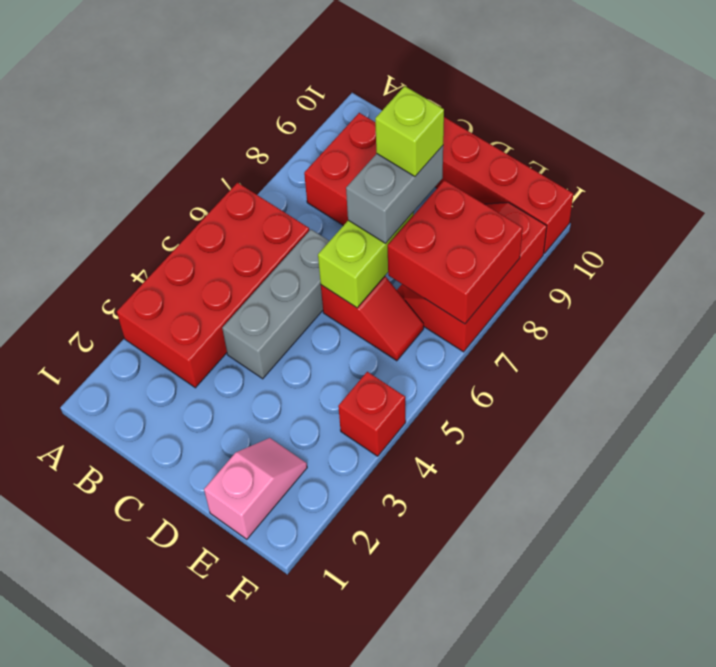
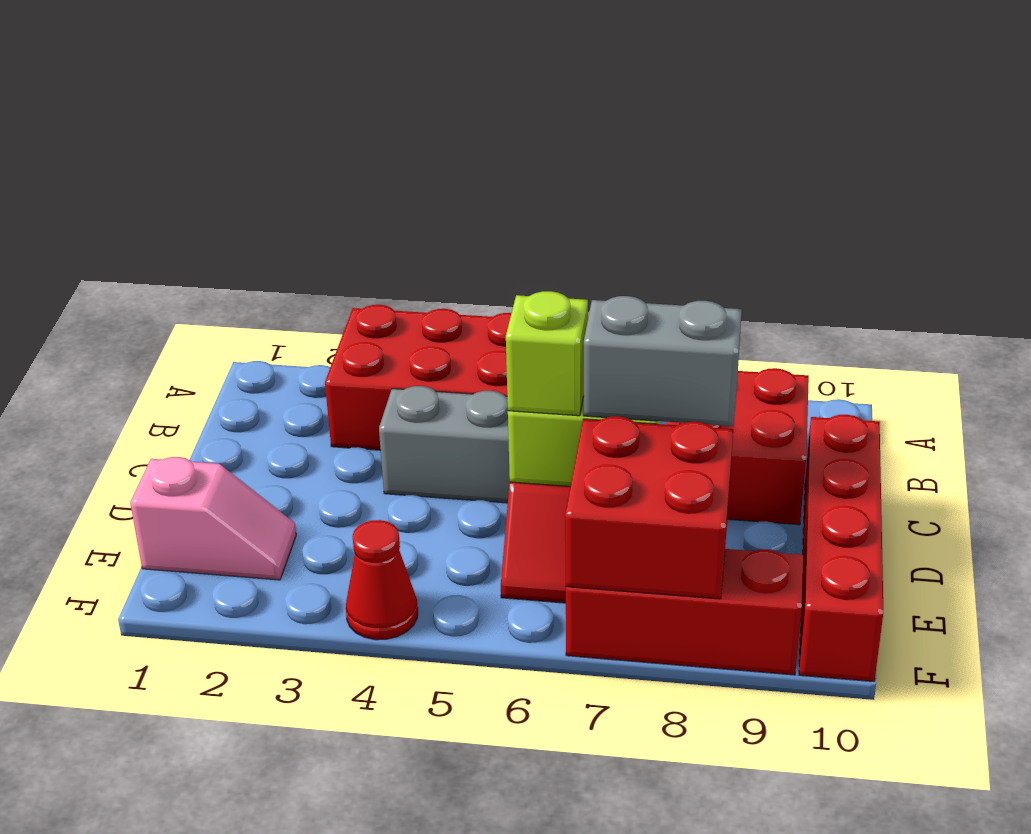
lime 1x1 brick [375,86,444,176] -> lime 1x1 brick moved to [506,291,588,416]
red 1x1 brick [338,372,406,456] -> red 1x1 cone [346,520,418,640]

